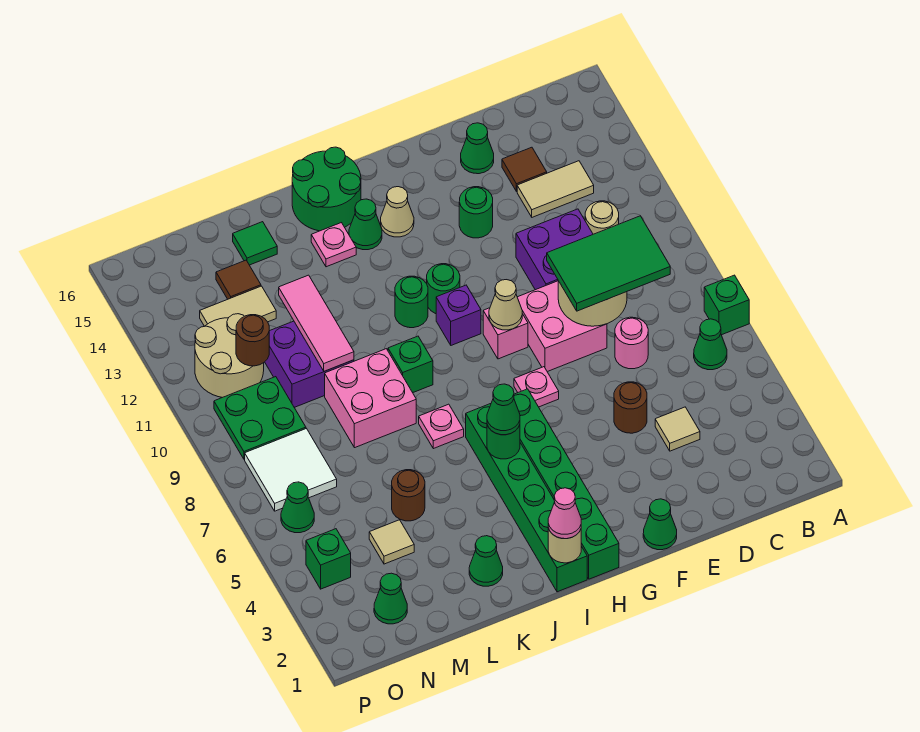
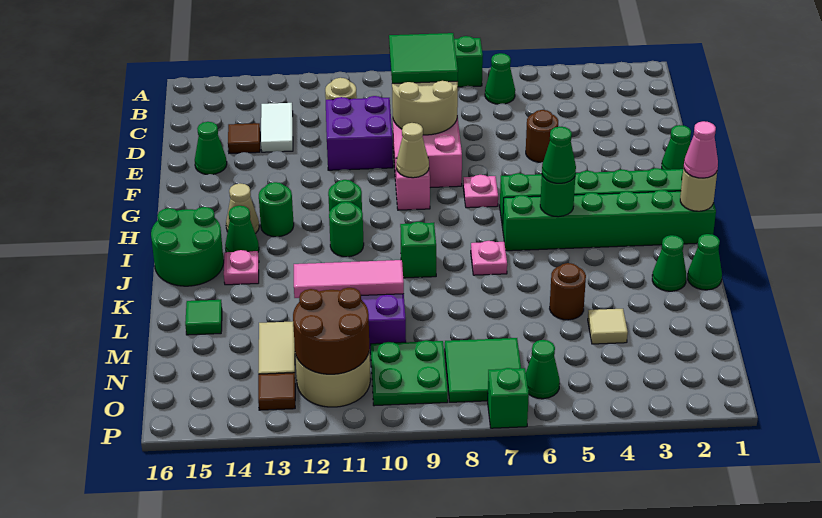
green 2x3 tile [547,216,670,311] -> green 2x2 tile [389,33,458,83]
tan 1x2 tile [517,161,594,217] -> white 1x2 tile [261,103,293,152]
tan 1x1 tile [655,407,700,451] -> none
pink 1x1 round brick [615,317,648,369] -> none
green 1x1 round brick [459,187,493,238] -> green 1x1 round brick moved to [259,182,294,237]
purple 1x1 brick [436,285,481,345] -> none
pink 2x2 brick [325,349,416,448] -> none
brown 1x1 tile [216,260,261,299] -> brown 1x1 tile moved to [258,373,295,410]
green 1x1 cone [374,573,407,624] -> green 1x1 cone moved to [688,234,722,290]
white 2x2 tile [245,429,337,511] -> green 2x2 tile [445,338,521,402]
brown 1x1 round brick [236,315,269,366] -> brown 2x2 round brick [293,288,369,374]
green 1x1 brick [306,529,351,589] -> green 1x1 brick moved to [488,368,529,428]

